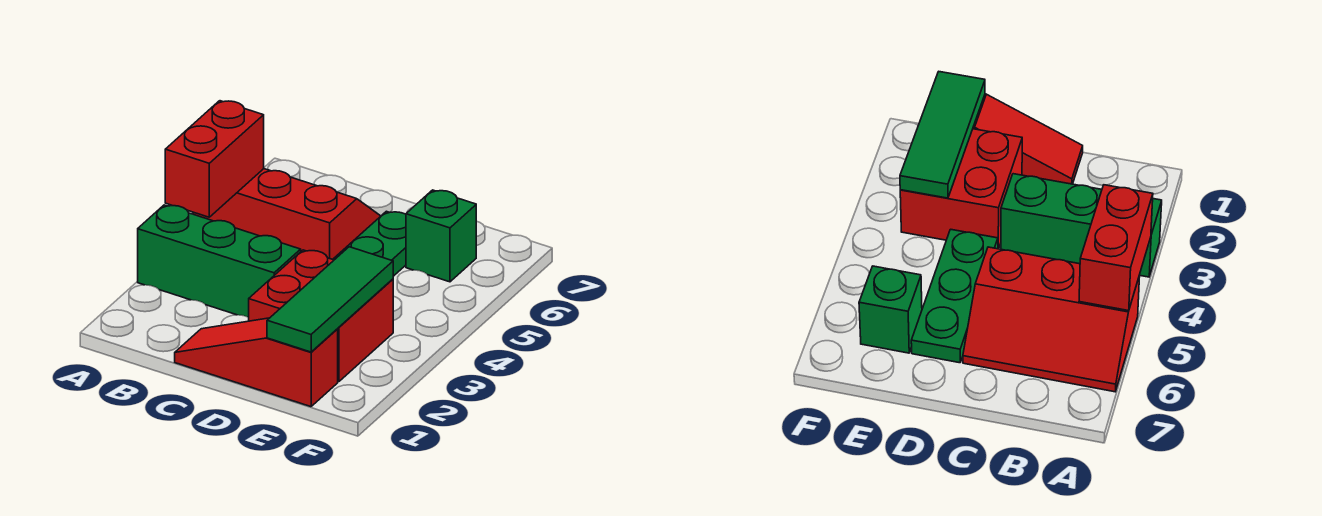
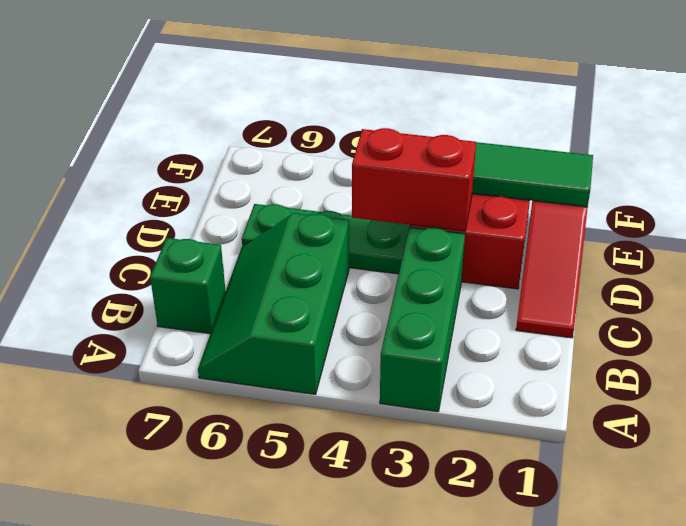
red 1x2 brick [165,101,264,217] -> red 1x2 brick moved to [352,128,476,231]
red 2x3 slope [193,169,380,259] -> green 2x3 slope [198,213,349,394]
green 1x1 brick [406,190,476,282] -> green 1x1 brick moved to [150,238,226,334]

